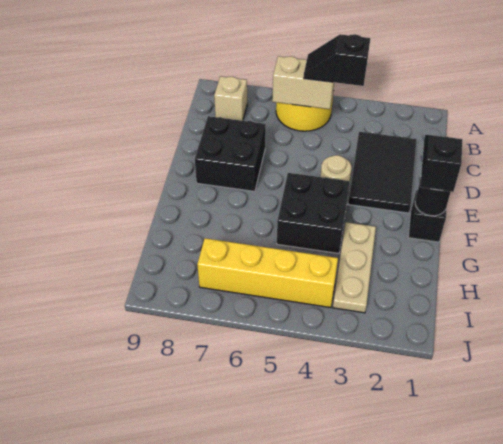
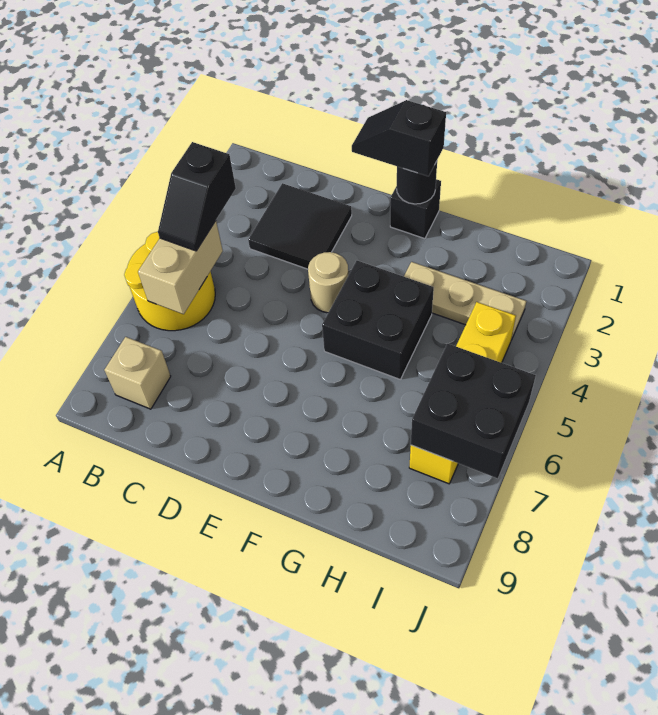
black 2x3 tile [348,132,417,213] -> black 2x2 tile [248,183,352,269]
black 2x2 brick [195,116,266,191] -> black 2x2 brick moved to [411,344,536,478]

